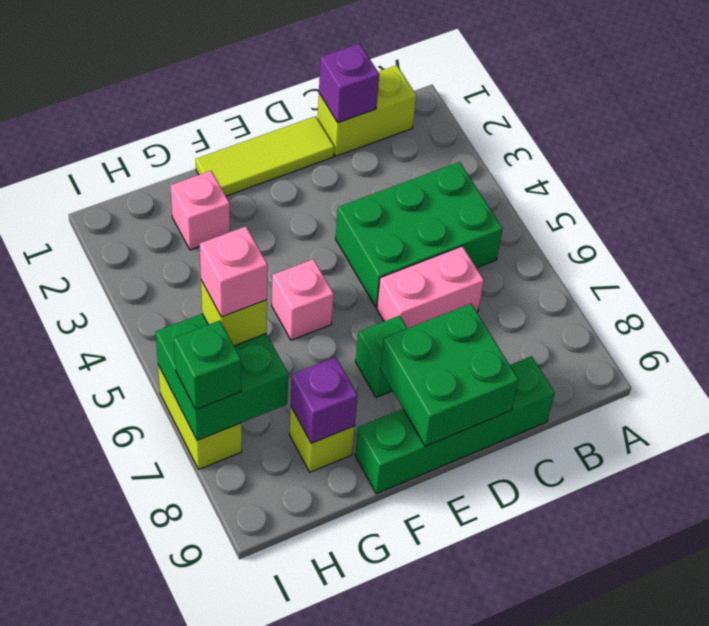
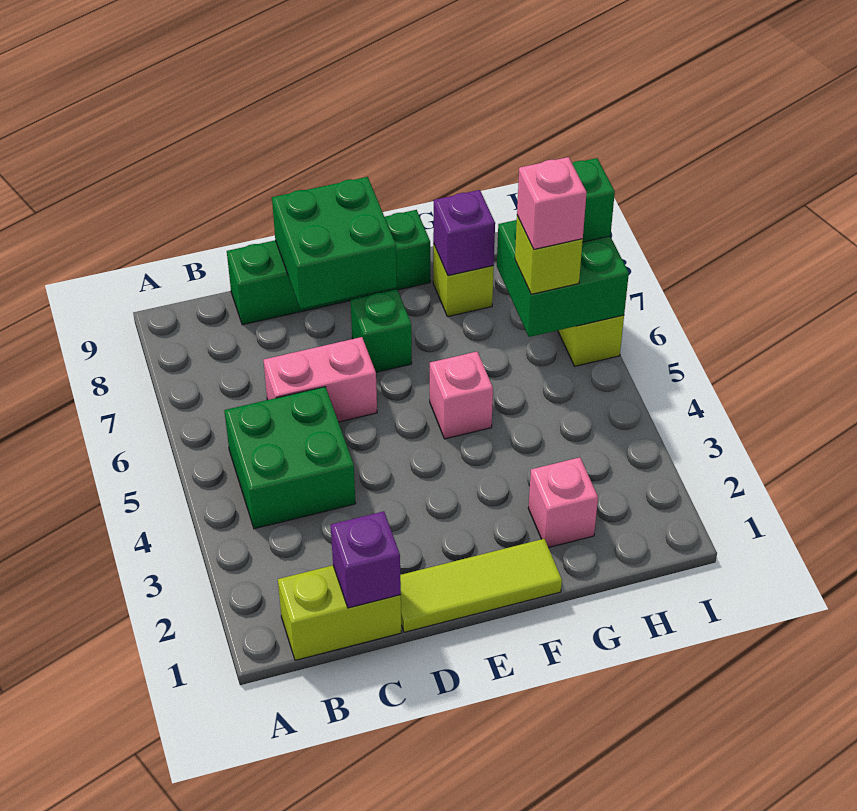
green 2x3 brick [336,162,503,307] -> green 2x2 brick [224,387,356,529]

